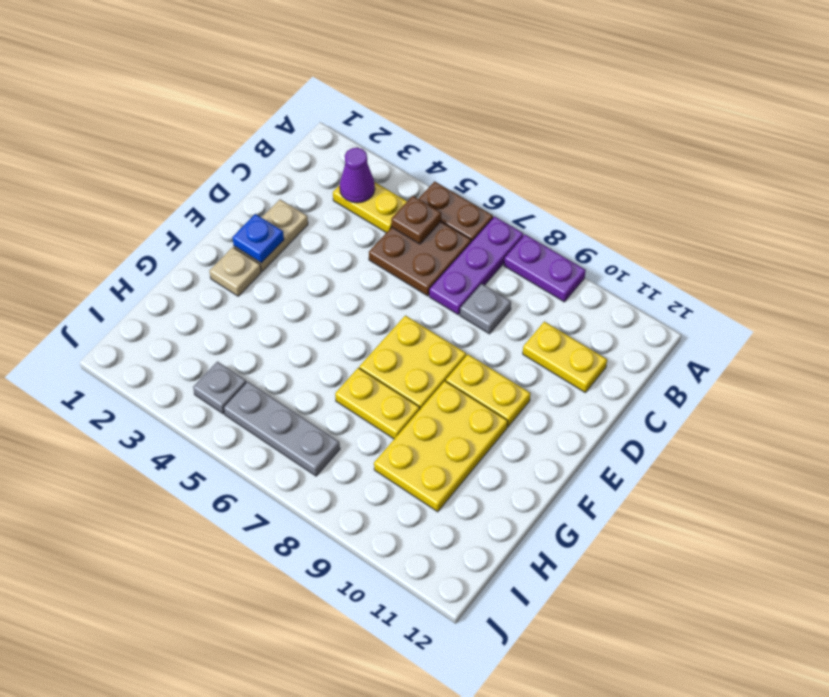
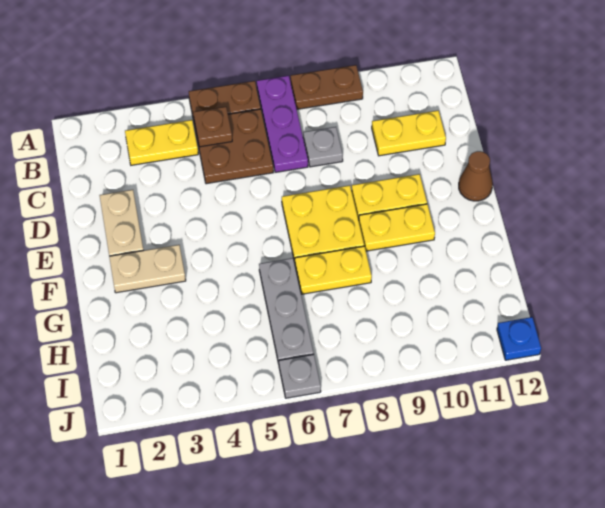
purple 1x2 plate [504,235,586,302] -> brown 1x2 plate [291,65,363,109]
purple 1x1 cone [340,148,375,203] -> none
blue 1x1 plate [232,214,284,263] -> blue 1x1 plate moved to [497,317,541,360]
none -> brown 1x1 cone [459,151,493,201]
tan 1x1 plate [210,247,261,296] -> tan 1x2 plate [109,245,186,293]
yellow 2x3 plate [374,381,508,512] -> yellow 1x2 plate [359,204,435,251]
grey 1x1 plate [193,362,246,414] -> grey 1x1 plate moved to [279,354,321,398]
grey 1x3 plate [223,381,340,476] -> grey 1x3 plate turned to [259,258,314,364]

